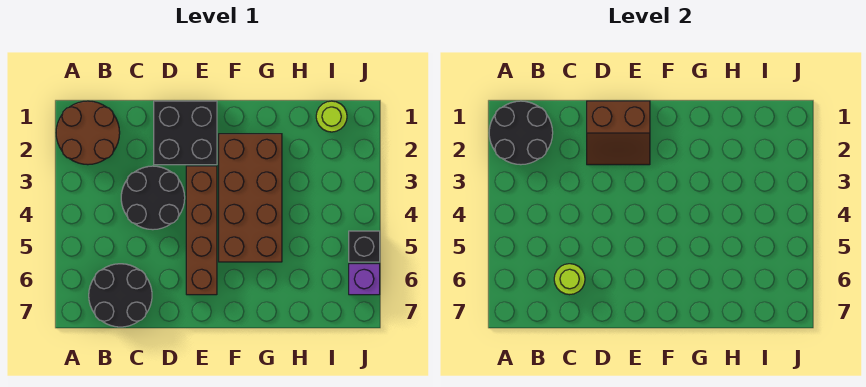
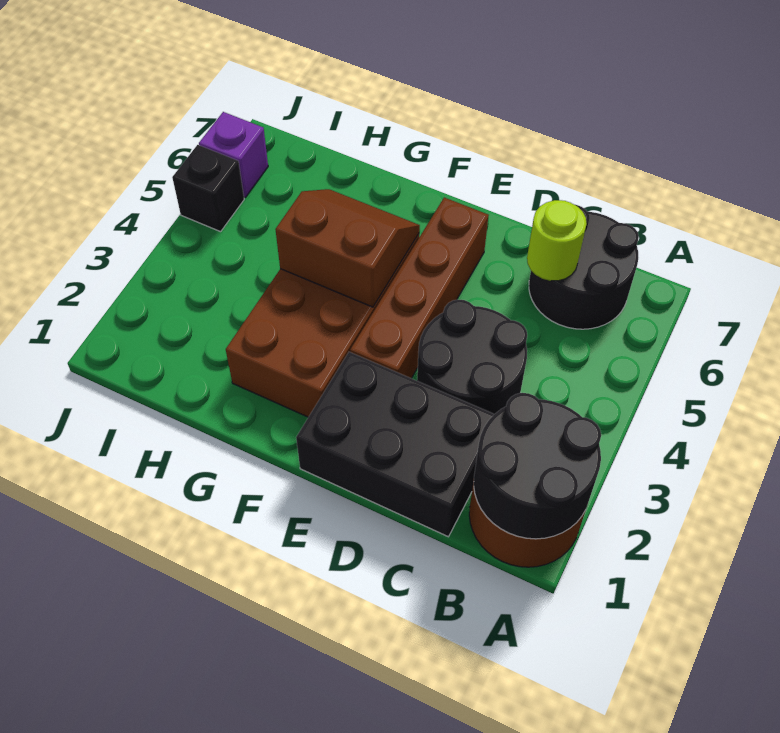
black 2x2 brick [154,101,217,165] -> black 2x3 brick [296,352,494,537]
brown 2x2 slope [587,101,650,165] -> brown 2x2 slope moved to [275,189,420,307]
lime 1x1 round brick [316,101,347,132] -> none

